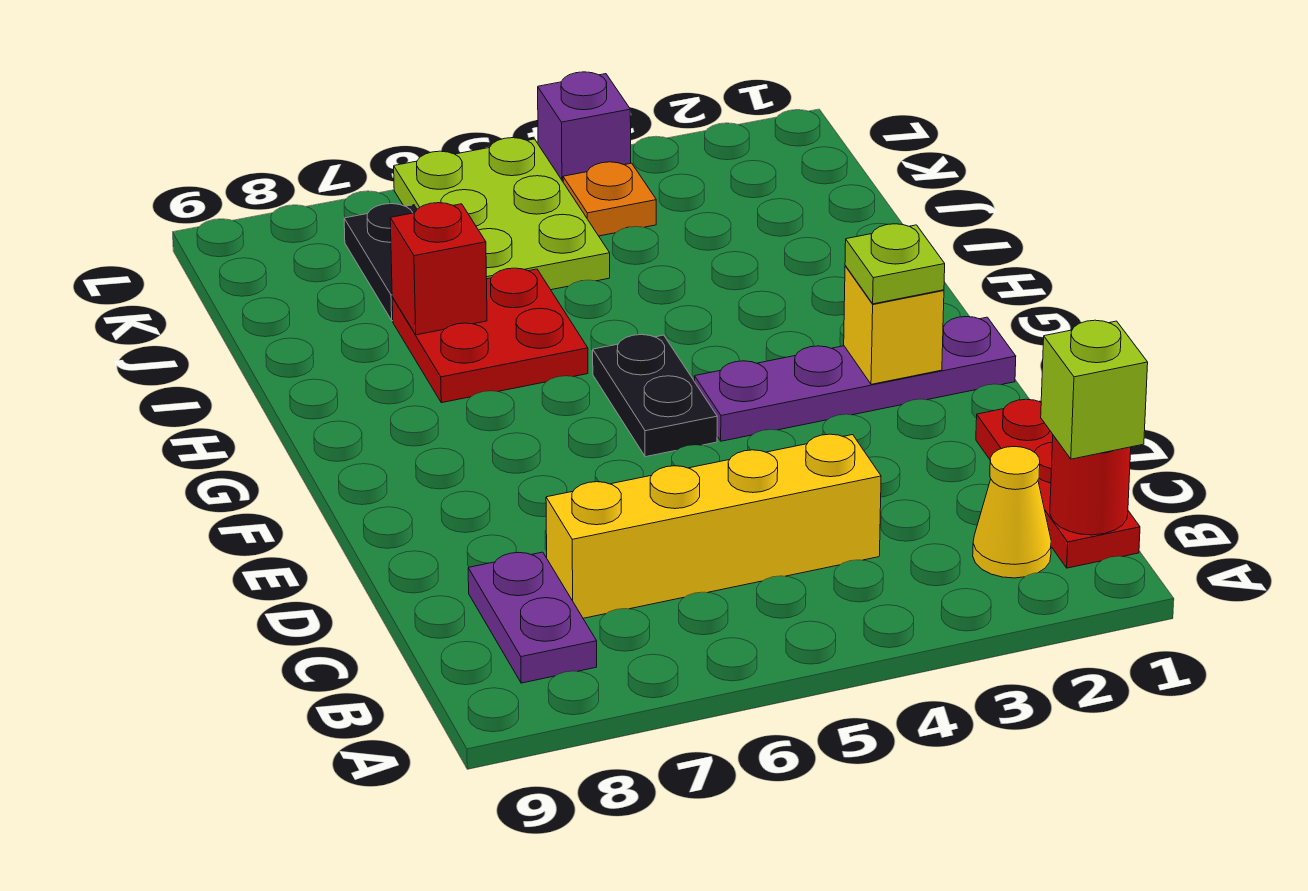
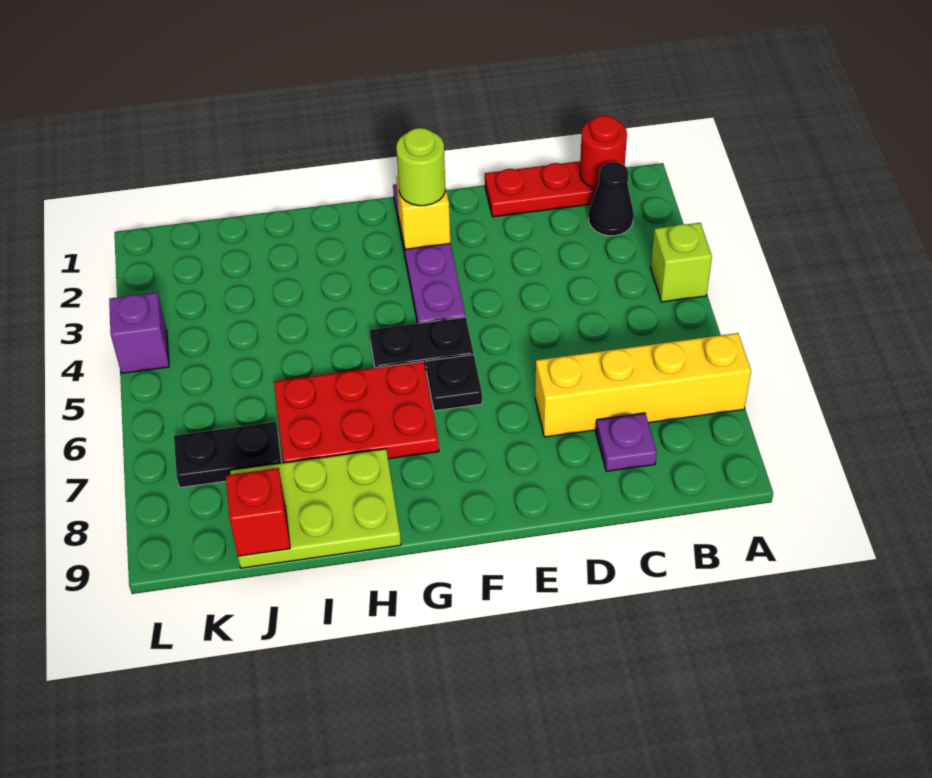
lime 1x1 brick [1041,320,1148,459] -> lime 1x1 brick moved to [651,223,712,302]
yellow 1x1 cone [973,447,1051,578] -> black 1x1 cone [589,162,634,236]
purple 1x2 plate [468,552,597,683] -> purple 1x1 plate [596,413,657,471]
yellow 1x4 brick [546,434,881,618] -> yellow 1x4 brick turned to [535,333,751,437]
lime 1x1 plate [845,224,945,304] -> lime 1x1 round brick [396,128,445,206]
none -> black 1x1 plate [426,355,482,411]
red 2x2 plate [392,268,588,403] -> red 2x3 plate [274,362,439,463]
red 1x1 brick [390,203,487,335] -> red 1x1 brick moved to [226,468,290,556]
lime 2x3 plate [394,138,610,290] -> lime 2x3 plate moved to [230,449,401,568]
orange 1x1 plate [563,162,656,236] -> none

